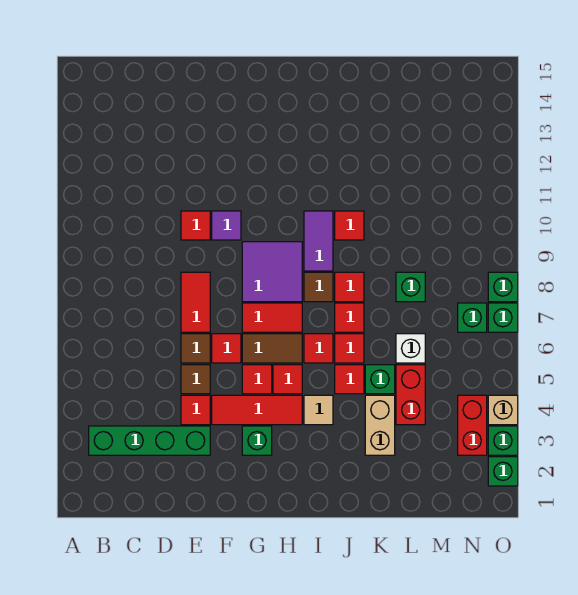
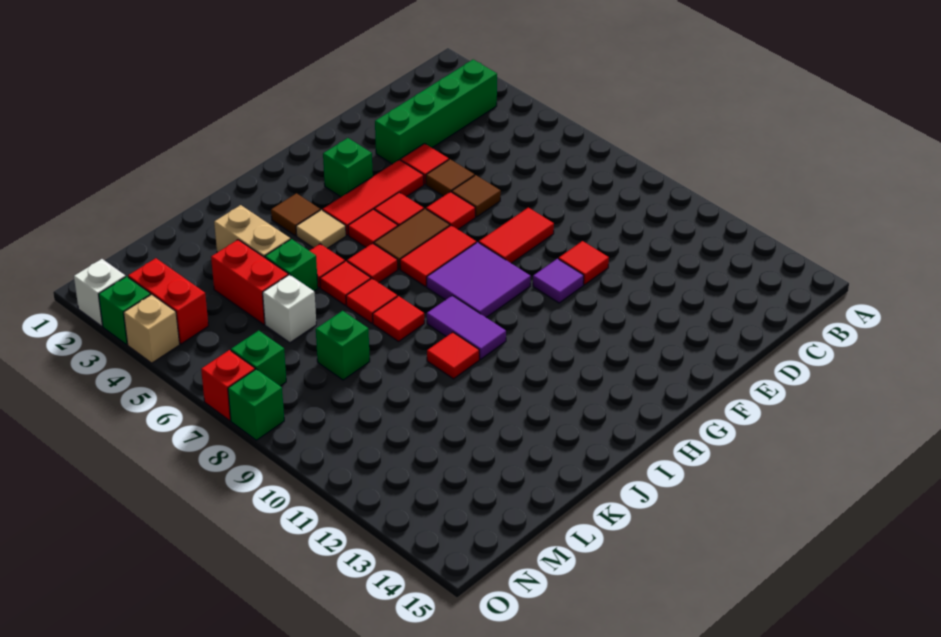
red 1x2 tile [181,272,210,332] -> red 1x2 tile turned to [479,208,554,263]
brown 1x1 tile [304,272,333,302] -> brown 1x1 tile moved to [271,193,320,236]
green 1x1 brick [488,457,518,486] -> white 1x1 brick [74,259,126,326]
green 1x1 brick [488,303,518,332] -> red 1x1 brick [201,350,255,420]

